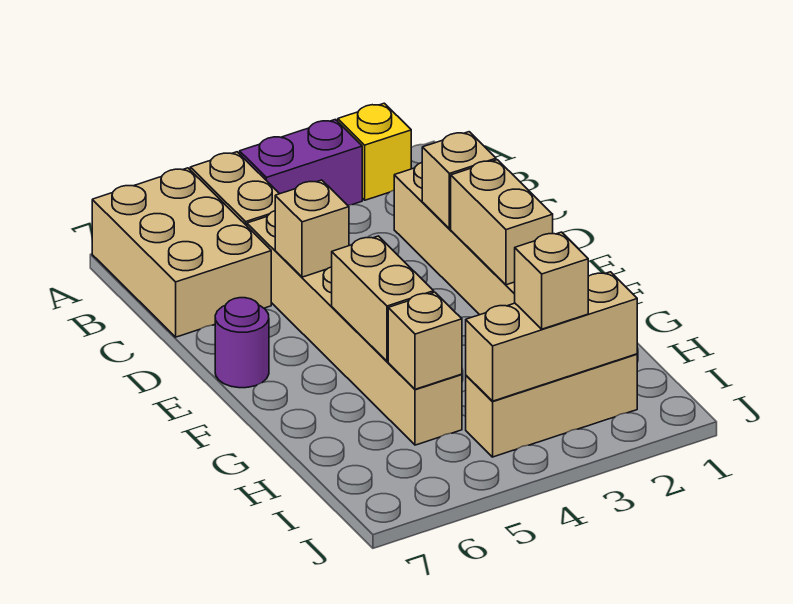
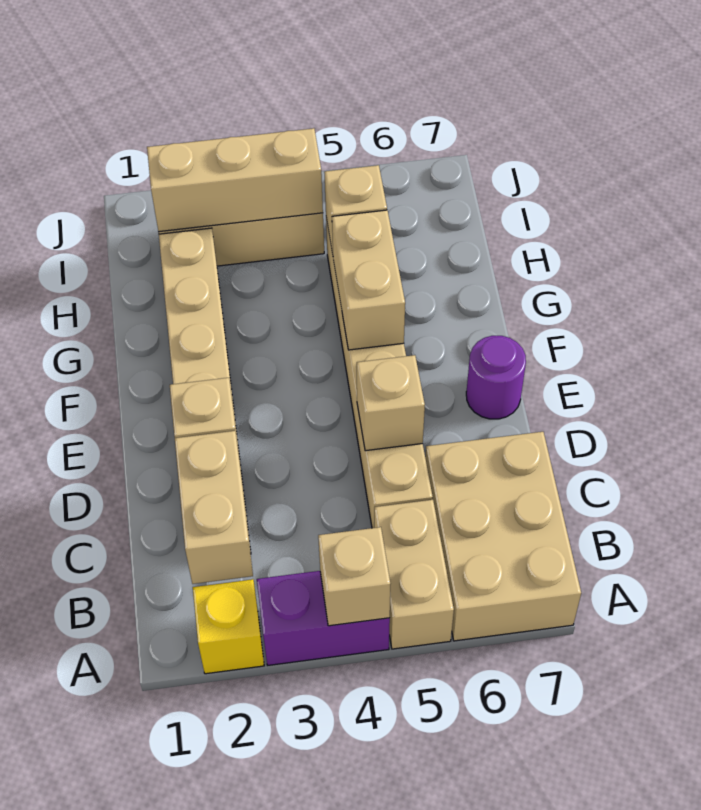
tan 1x2 brick [451,160,553,285] -> tan 1x2 brick moved to [175,431,253,584]
tan 1x1 brick [515,232,588,329] -> tan 1x1 brick moved to [318,527,390,626]

